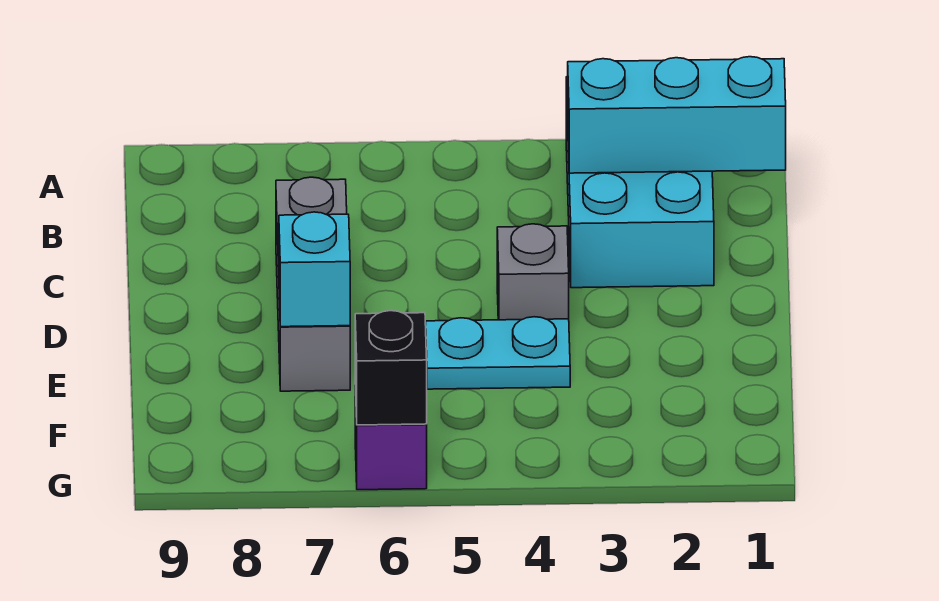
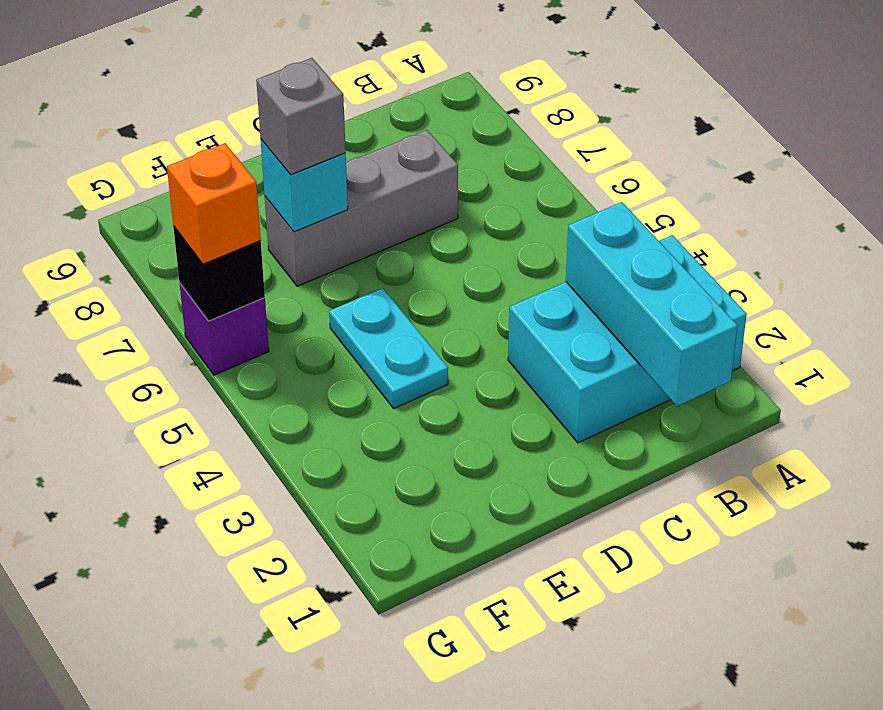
grey 1x1 brick [497,224,569,320] -> grey 1x1 brick moved to [256,58,346,175]
none -> orange 1x1 brick [167,143,261,264]

